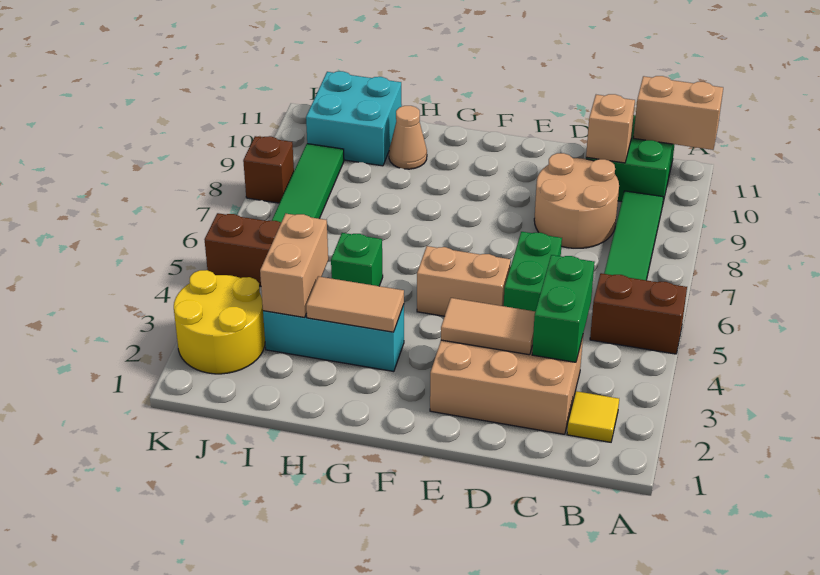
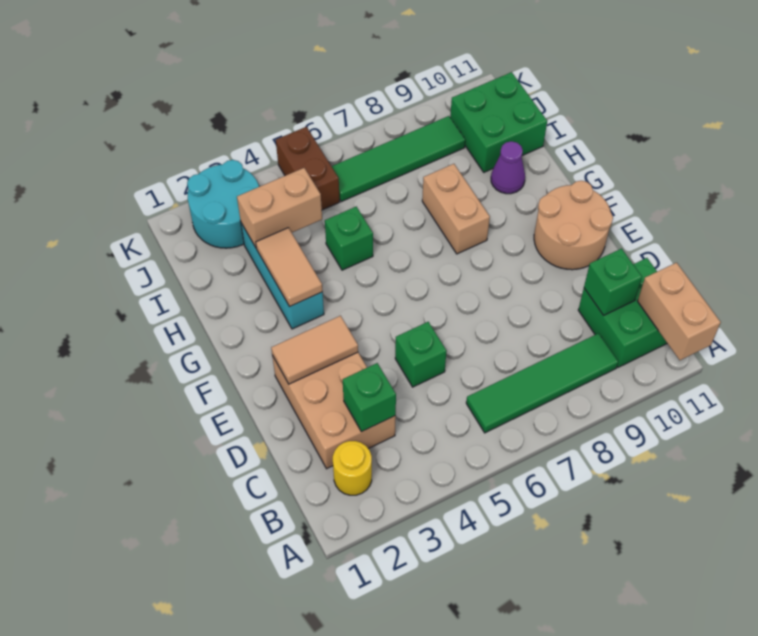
brown 1x2 brick [590,273,687,354] -> none
yellow 1x1 tile [567,391,619,442] -> yellow 1x1 round brick [333,441,372,495]
green 1x2 brick [532,255,594,362] -> green 1x1 brick [343,363,396,432]
tan 2x2 round brick [534,153,619,248] -> tan 2x2 round brick moved to [534,181,613,270]
tan 1x1 brick [586,94,635,163] -> green 1x1 brick [584,249,642,315]
tan 1x2 tile [441,298,535,355] -> tan 1x2 tile turned to [271,316,358,384]
green 1x2 brick [504,232,562,311] -> green 1x1 brick [395,322,447,387]
tan 1x2 brick [417,246,511,316] -> tan 1x2 brick moved to [422,164,490,254]
tan 1x1 cone [389,106,427,169] -> purple 1x1 cone [491,141,525,194]
cyan 2x2 brick [306,71,402,166] -> green 2x2 brick [450,72,547,172]
yellow 2x2 round brick [174,270,265,374] -> cyan 2x2 round brick [187,160,259,248]
brown 1x1 brick [243,136,294,203] -> none

